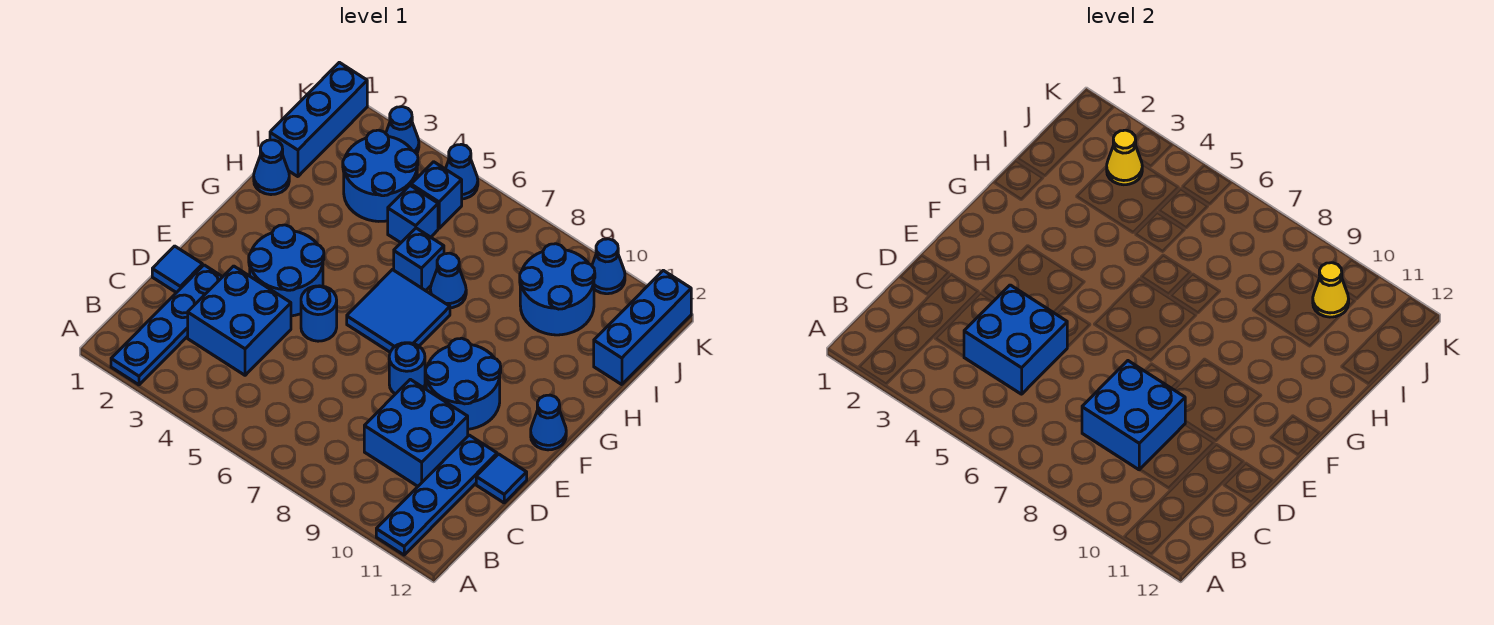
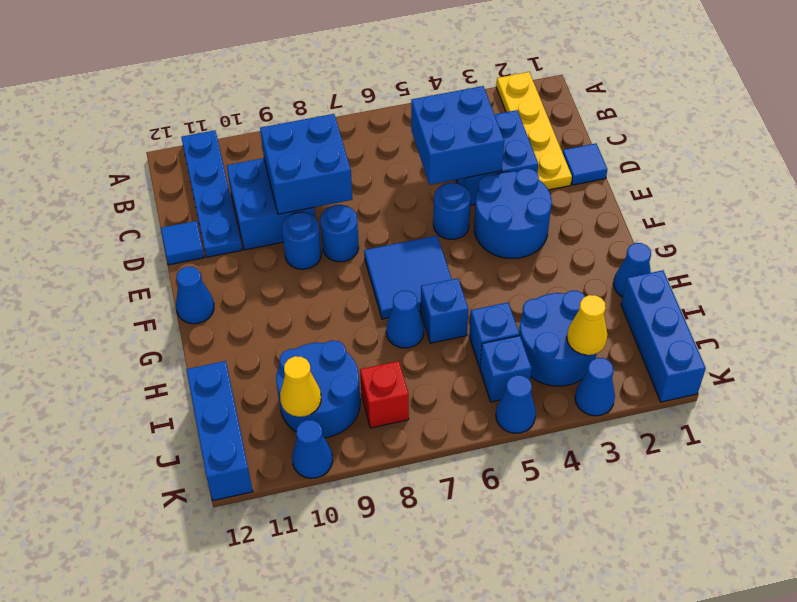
blue 1x4 plate [111,265,222,385] -> yellow 1x4 plate [496,72,572,190]
blue 2x2 round brick [425,338,501,429] -> blue 1x1 round brick [282,212,321,269]
none -> red 1x1 brick [360,361,409,428]

